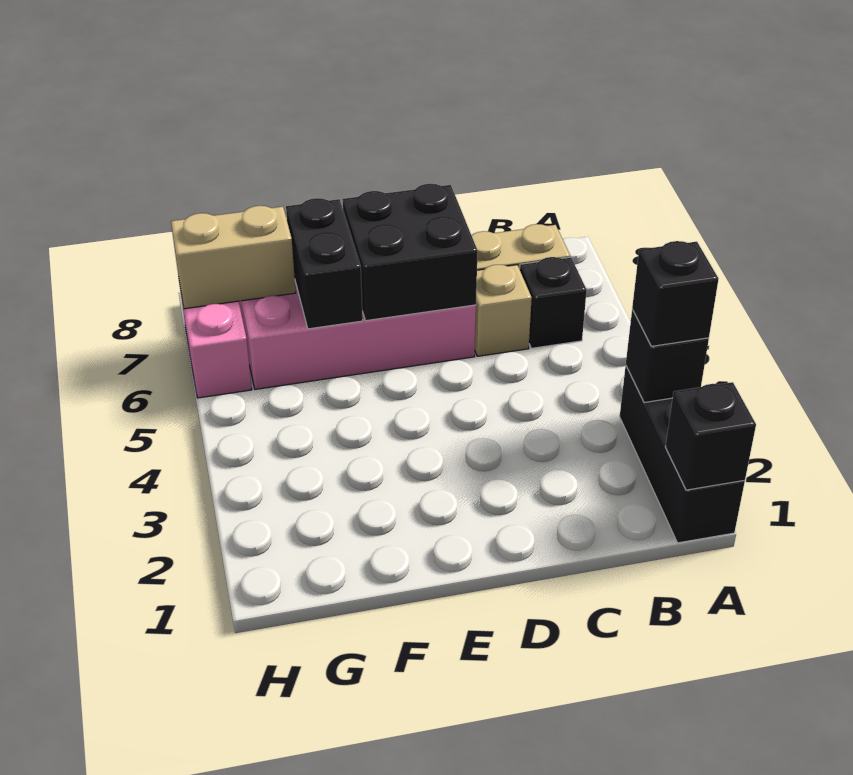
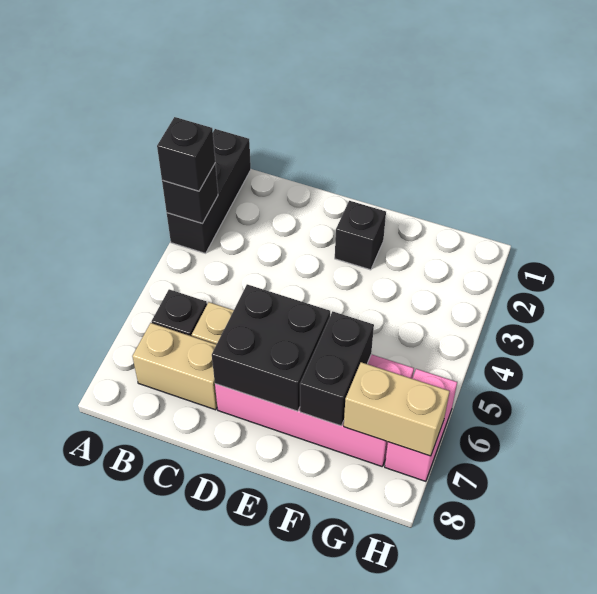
black 1x1 brick [665,382,756,490] -> black 1x1 brick moved to [335,201,386,270]

